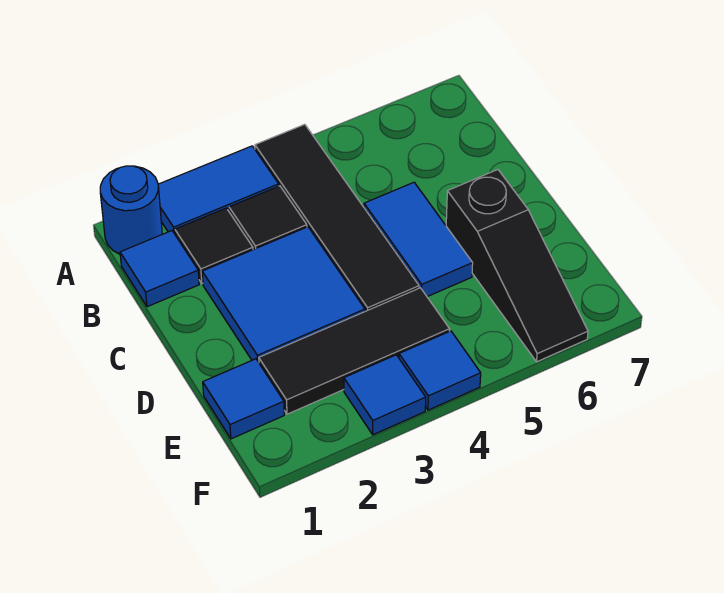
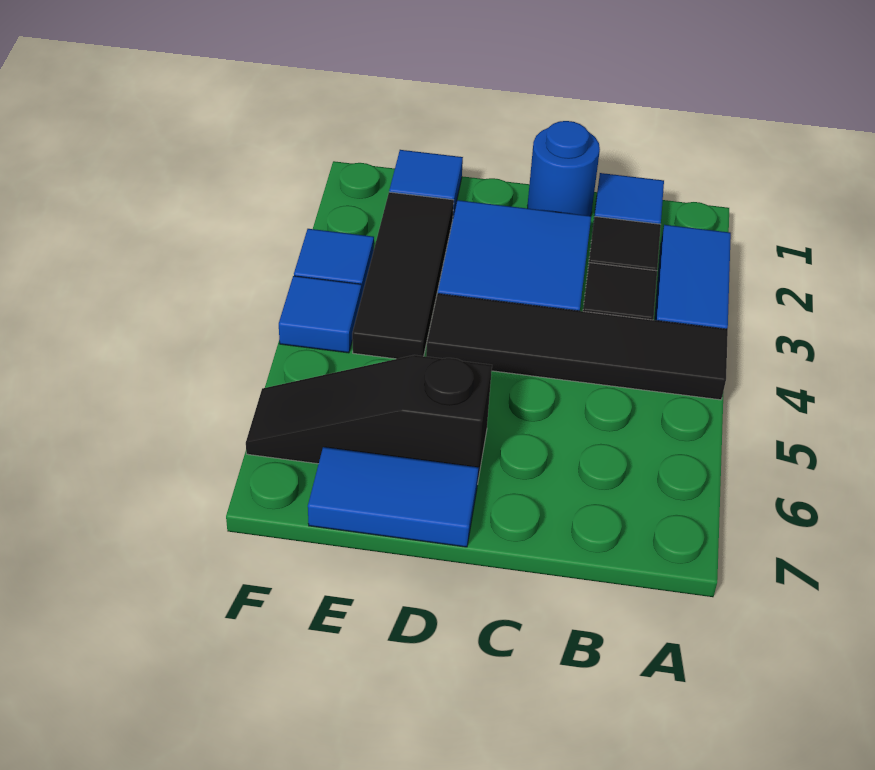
blue 1x1 round brick [100,166,162,254] -> blue 1x1 round brick moved to [528,121,600,216]
blue 1x2 tile [364,182,473,297] -> blue 1x2 tile moved to [308,447,479,547]

